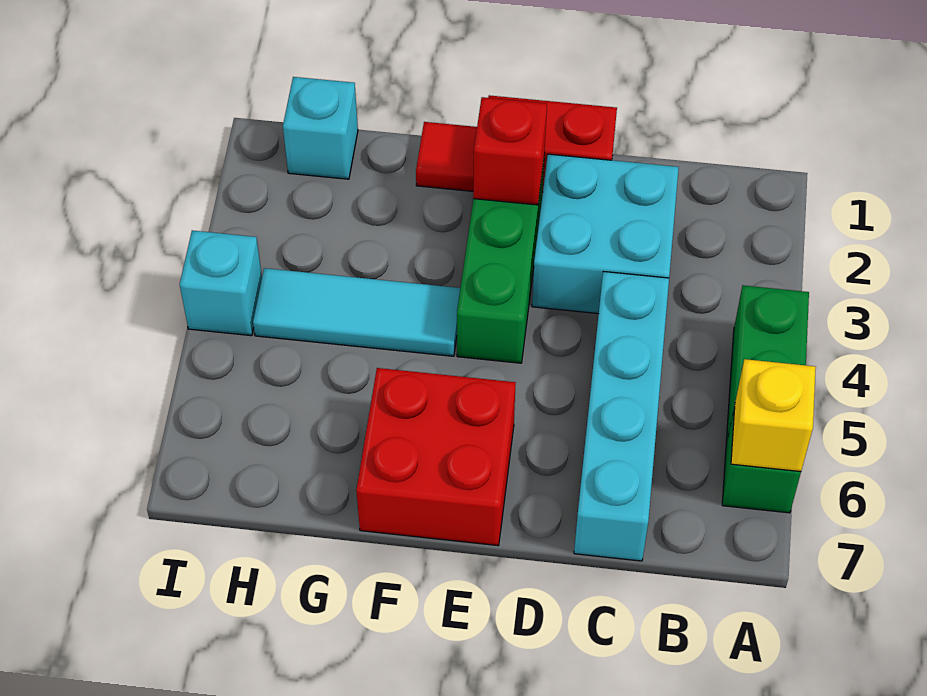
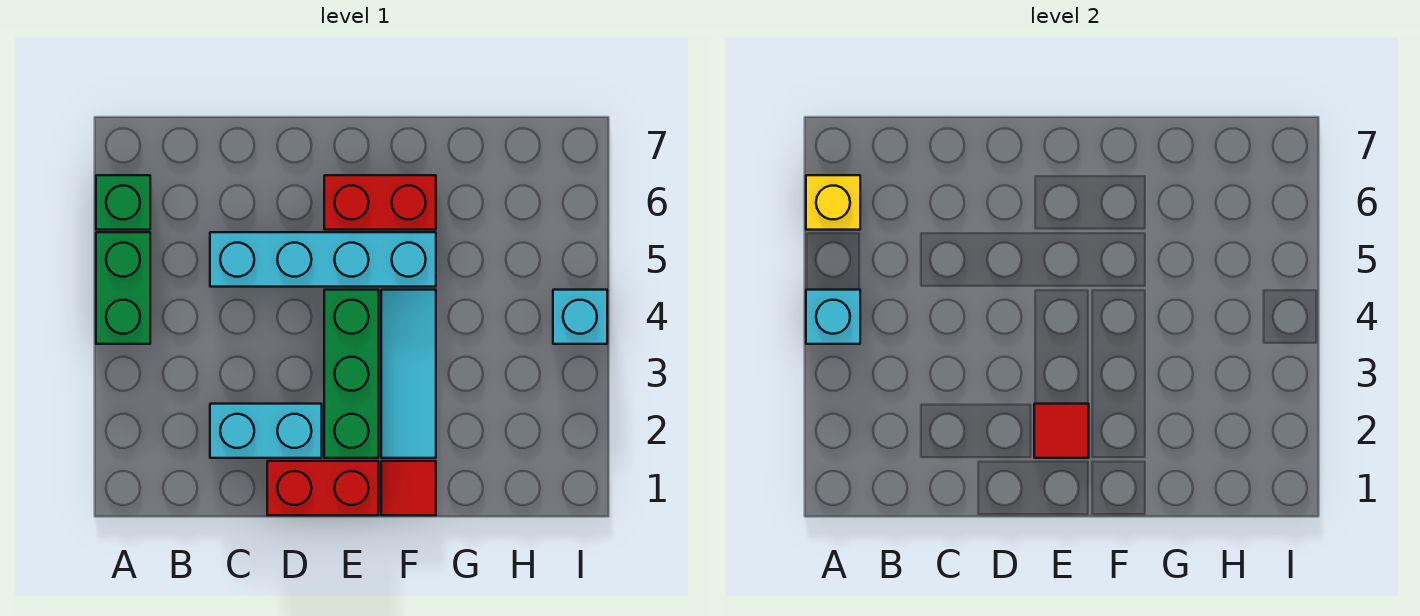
cyan 2x2 brick [532,154,679,314] -> cyan 1x2 brick [210,404,322,458]
cyan 1x4 brick [574,271,669,561] -> cyan 1x4 brick turned to [210,232,436,287]
red 1x1 brick [473,97,547,205] -> red 1x1 tile [1034,404,1089,458]
red 2x2 brick [356,368,516,546] -> red 1x2 brick [324,175,436,230]
cyan 1x3 tile [253,268,460,356] -> cyan 1x3 tile turned to [381,290,436,458]
cyan 1x1 brick [283,77,358,179] -> cyan 1x1 brick moved to [806,290,860,344]

